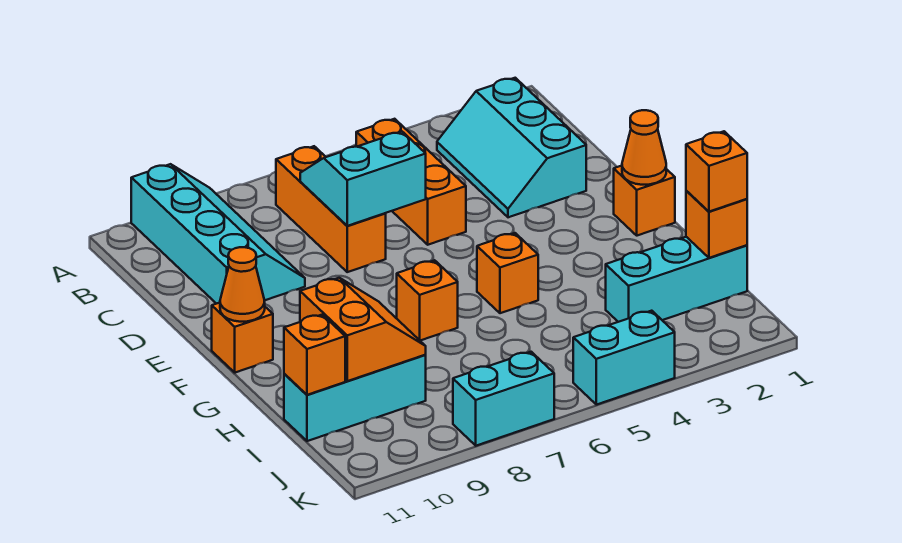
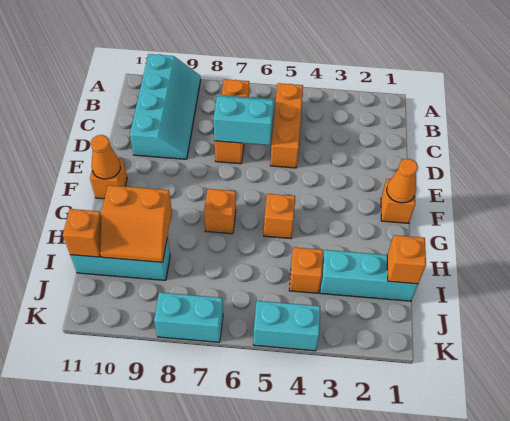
cyan 2x3 slope [437,78,586,217] -> none
orange 2x2 slope [300,278,426,381] -> orange 2x2 slope turned to [100,185,172,262]
orange 1x1 brick [686,131,747,212] -> orange 1x1 brick moved to [289,247,323,293]

